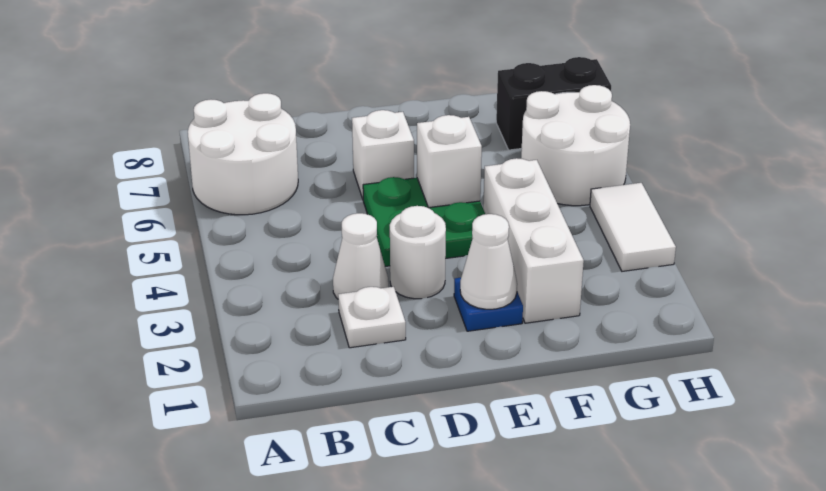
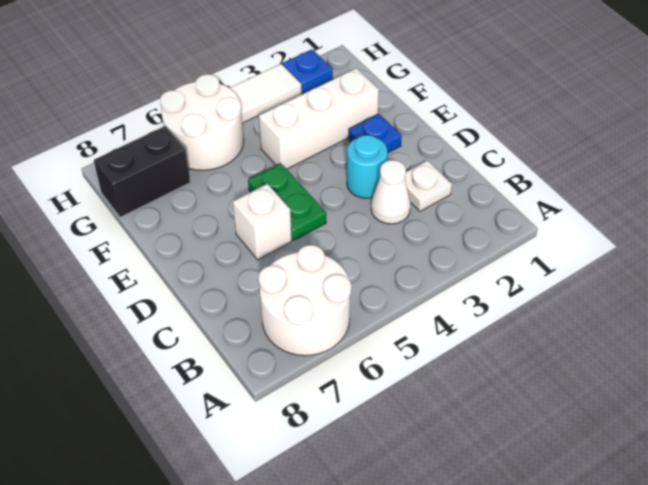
white 1x1 round brick [390,206,446,299] -> cyan 1x1 round brick [347,135,387,198]
green 2x2 plate [363,177,485,266] -> green 1x2 plate [248,163,326,241]
white 1x1 cone [460,214,517,309] -> none
white 1x1 brick [417,115,482,208] -> none
black 1x2 brick [496,57,611,150] -> black 1x2 brick turned to [94,126,190,217]
none -> blue 1x1 plate [283,49,333,94]

